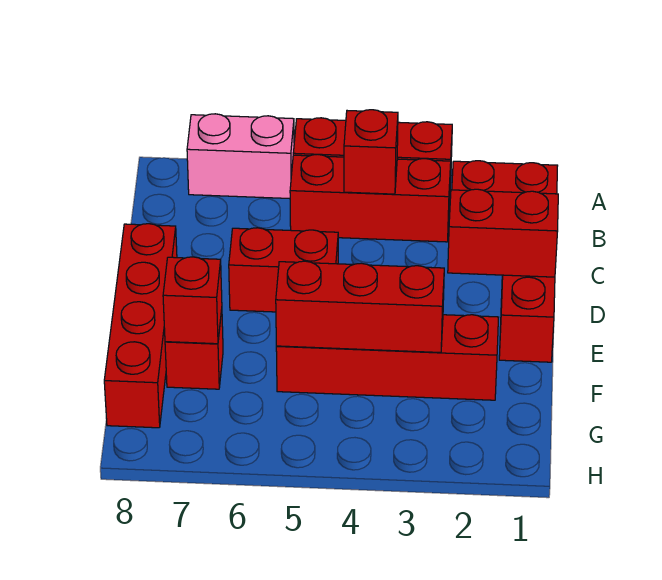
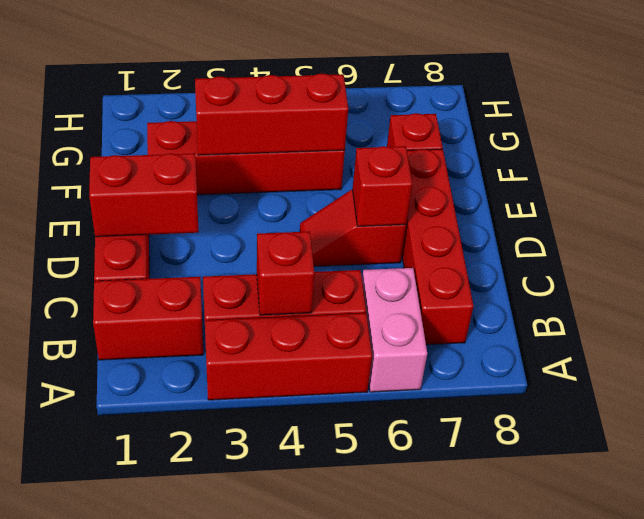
pink 1x2 brick [187,114,294,199] -> pink 1x2 brick turned to [362,268,427,392]
red 1x2 brick [229,228,338,312] -> red 1x2 slope [300,190,406,266]
red 1x4 brick [104,224,177,428] -> red 1x4 brick moved to [402,149,473,345]
red 1x1 brick [163,257,222,344] -> red 1x1 brick moved to [352,146,412,226]

